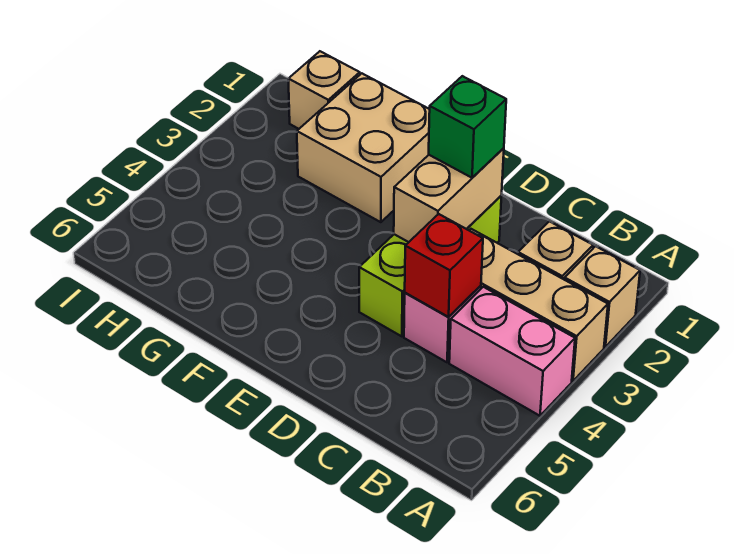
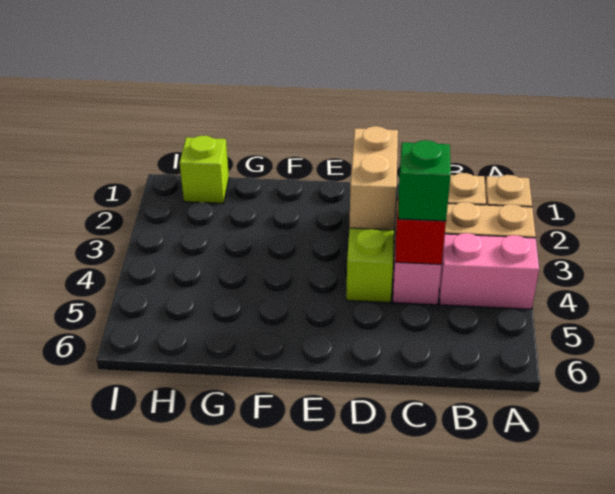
green 1x1 brick [429,76,506,178] -> green 1x1 brick moved to [398,140,451,221]
tan 2x2 brick [297,73,430,222] -> none
tan 1x1 brick [288,51,360,129] -> lime 1x1 brick [180,136,229,203]

